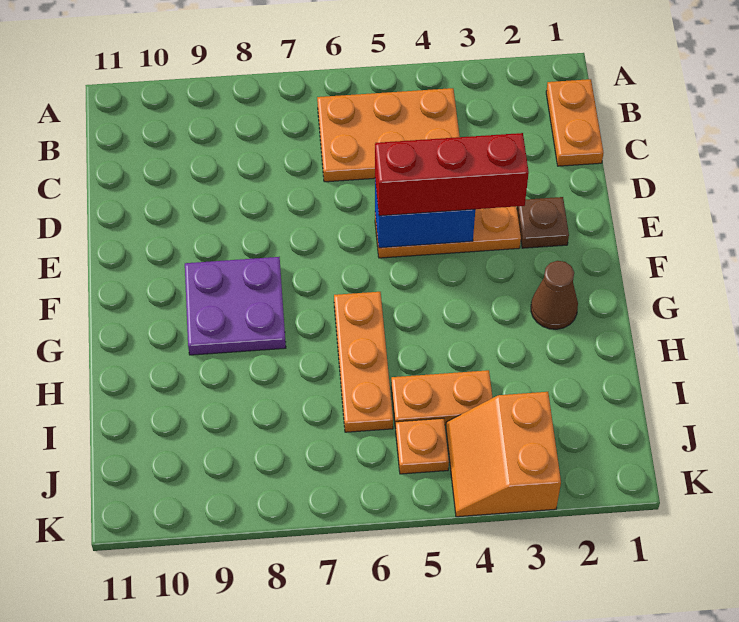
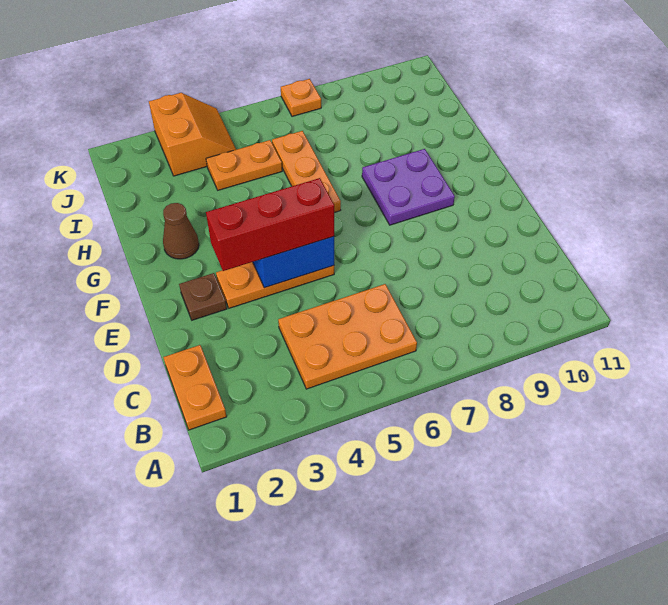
orange 1x1 plate [396,418,449,474] -> orange 1x1 plate moved to [281,79,321,116]

